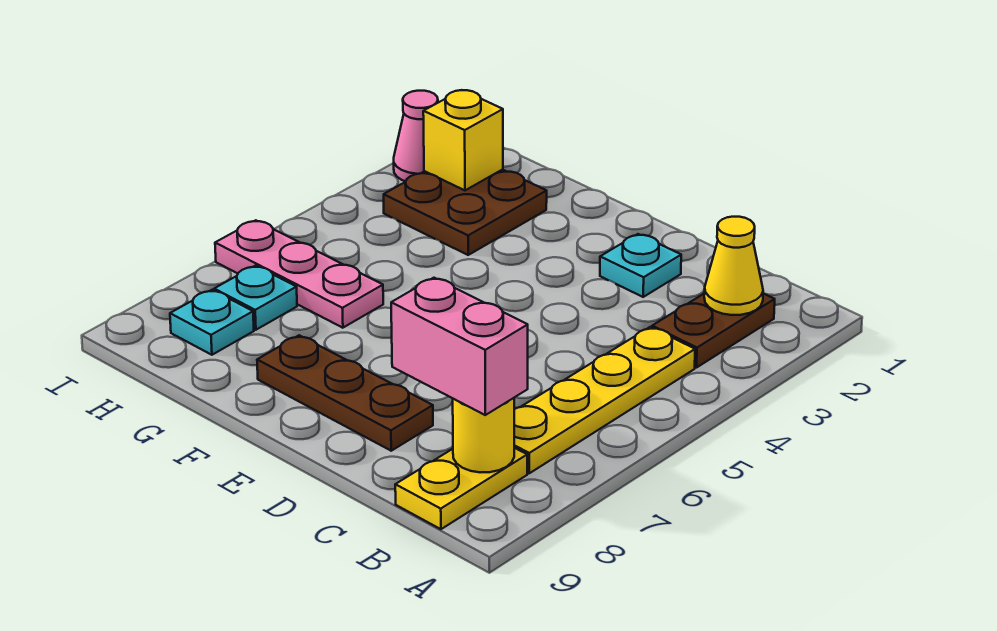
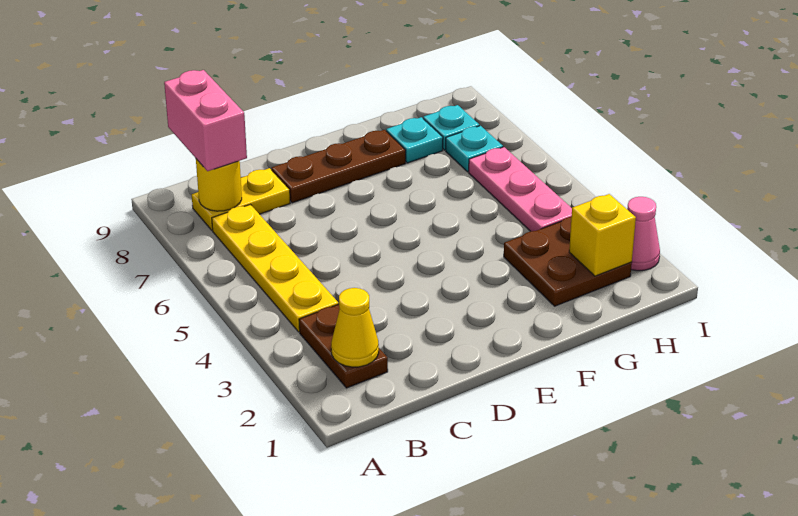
yellow 1x2 plate [395,448,527,529] -> yellow 1x2 plate turned to [192,168,290,230]
pink 1x2 brick [391,278,528,415] -> pink 1x2 brick turned to [164,70,247,171]
cyan 1x1 plate [600,234,681,297] -> cyan 1x1 plate moved to [386,117,443,163]
pink 1x3 plate [215,220,383,328] -> pink 1x3 plate turned to [469,147,572,231]

